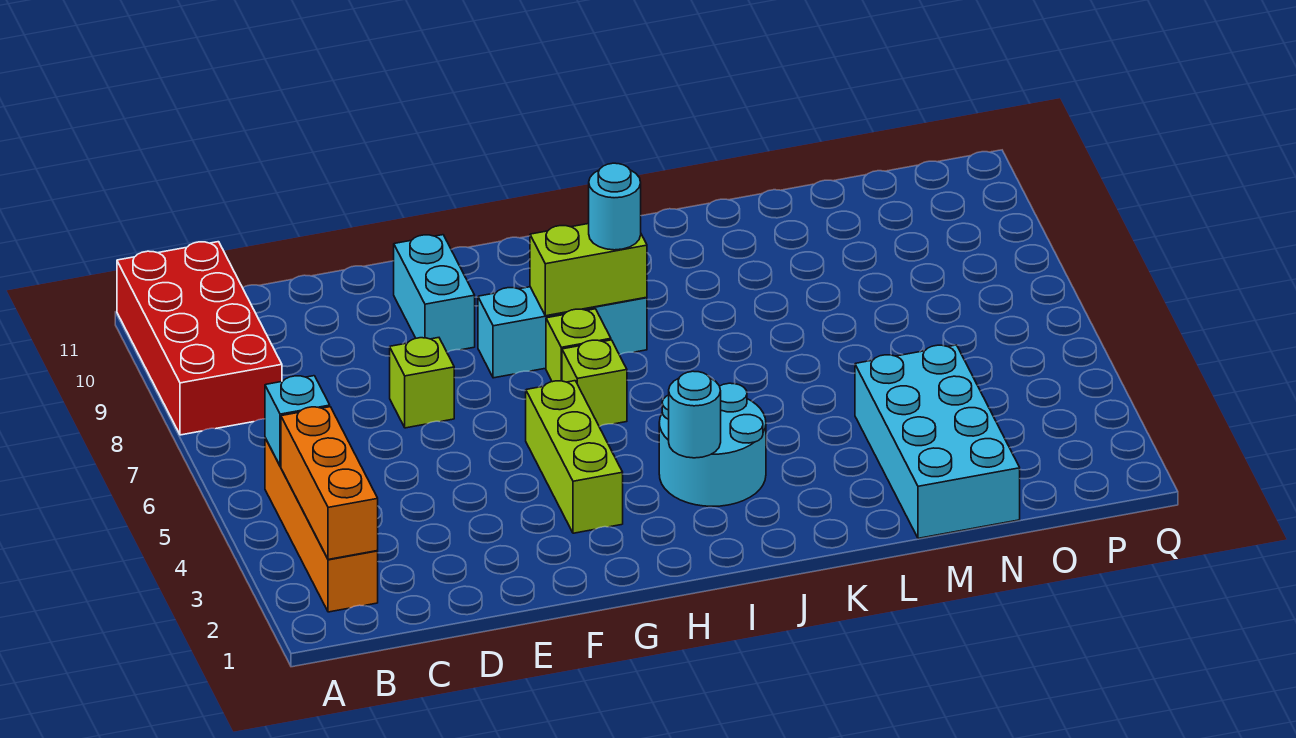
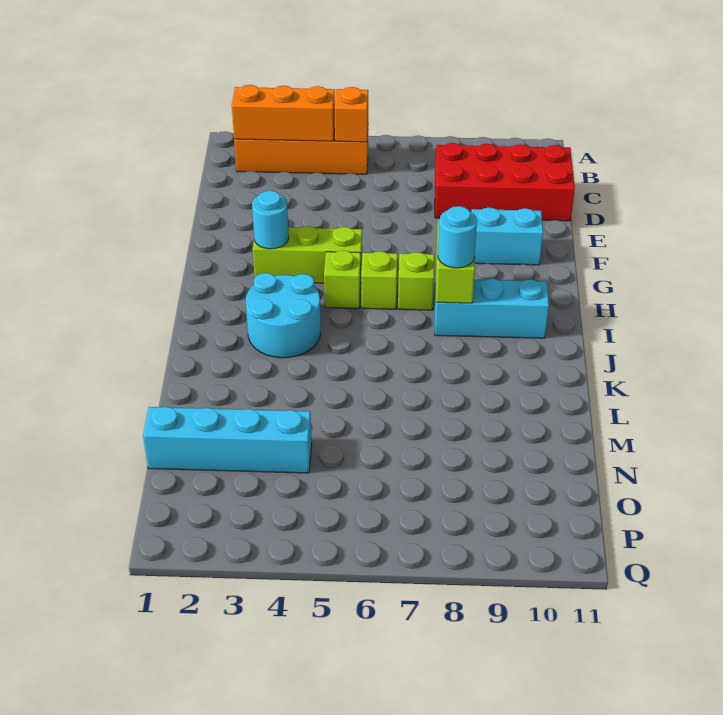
red 2x4 brick [117,242,282,435] -> red 2x4 brick moved to [435,143,575,221]
cyan 1x1 brick [265,376,330,466] -> orange 1x1 brick [335,87,368,142]
lime 1x1 brick [390,338,454,428] -> lime 1x1 brick moved to [324,250,361,308]
cyan 1x3 brick [478,287,647,378] -> cyan 1x3 brick turned to [435,278,549,338]
cyan 1x1 round brick [669,371,721,458] -> cyan 1x1 round brick moved to [252,191,289,249]
cyan 2x4 brick [855,345,1020,538] -> cyan 1x4 brick [143,407,312,473]

